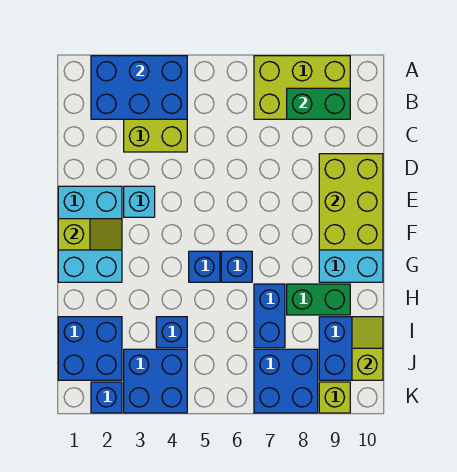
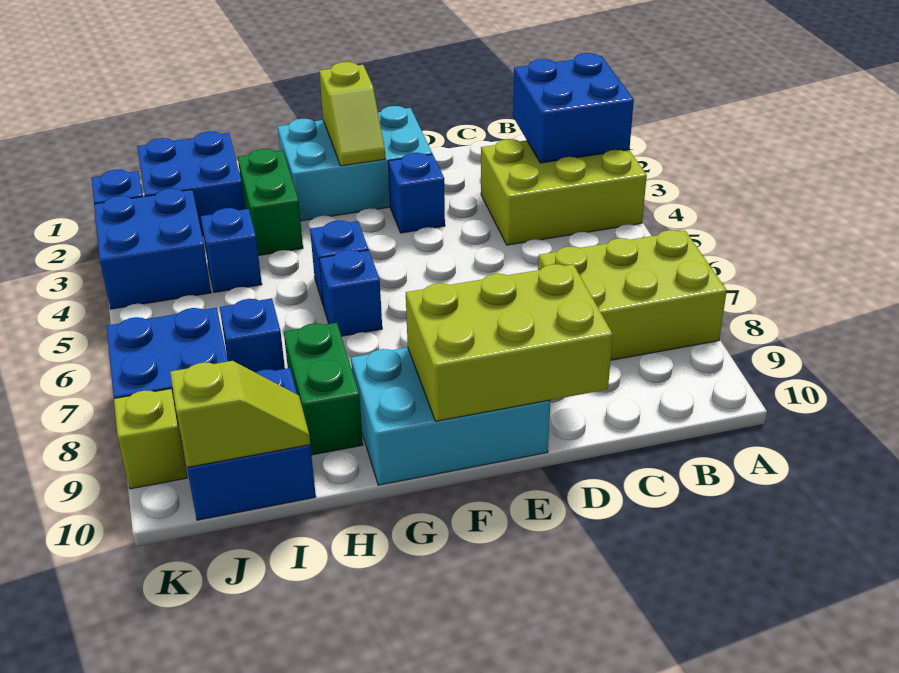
blue 2x3 brick [91,56,187,119] -> blue 2x2 brick [513,53,634,163]
lime 2x3 brick [254,56,350,119] -> lime 2x3 brick turned to [538,230,727,360]
green 1x2 brick [287,88,350,119] -> green 1x2 brick moved to [238,149,303,256]
cyan 1x1 brick [124,186,155,217] -> blue 1x1 brick [388,153,445,233]
blue 1x2 brick [254,284,285,348] -> blue 1x1 brick [220,298,285,372]

